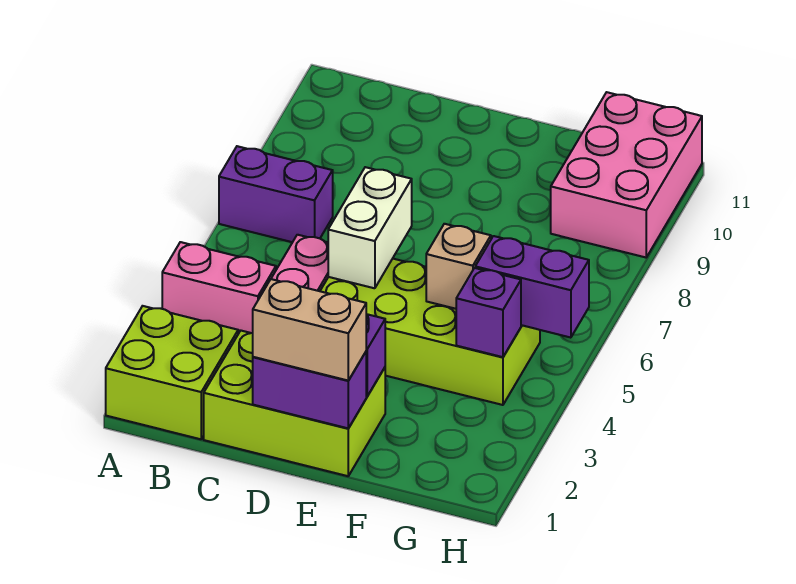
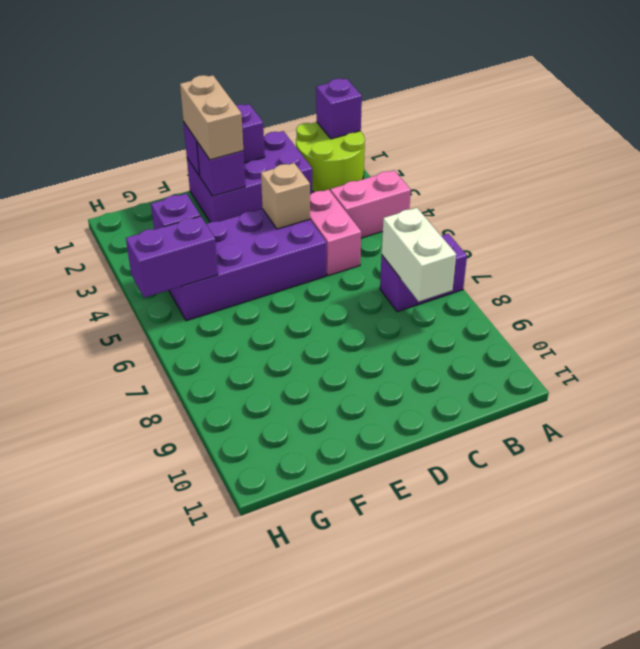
lime 2x2 brick [106,306,238,439] -> lime 2x2 round brick [296,122,365,192]
none -> purple 1x1 brick [316,79,362,139]
lime 2x3 brick [204,331,385,476] -> purple 2x3 brick [187,131,312,222]
tan 1x2 brick [253,279,366,380] -> tan 1x2 brick turned to [180,75,243,160]
lime 2x4 brick [320,259,540,405] -> purple 2x4 brick [169,209,327,321]
white 1x2 brick [328,167,412,288] -> white 1x2 brick moved to [382,208,456,301]
tan 1x1 brick [426,224,491,309] -> tan 1x1 brick moved to [261,163,310,229]
pink 2x3 brick [551,92,702,257] -> none

